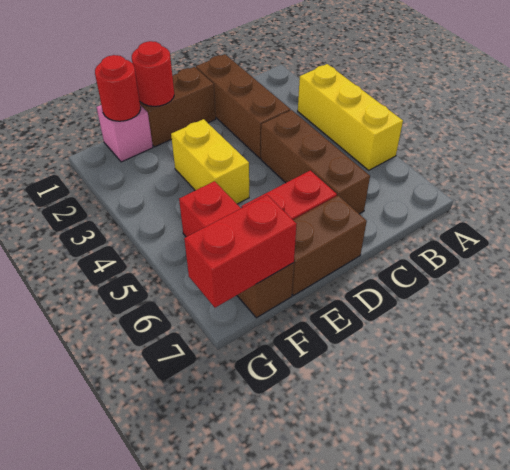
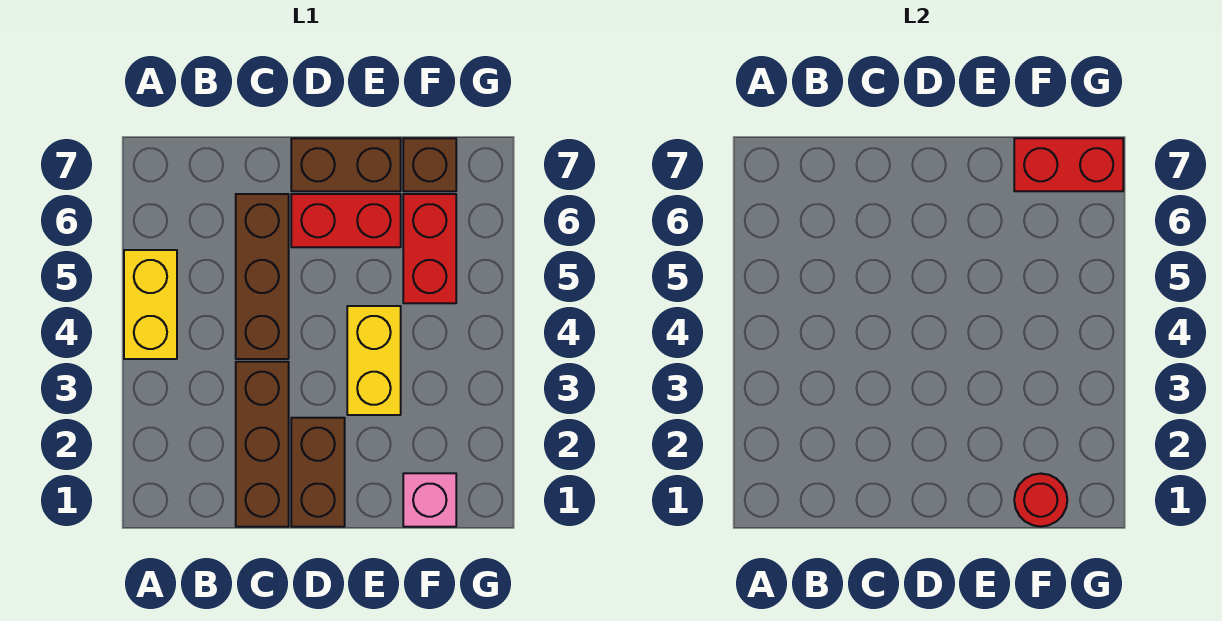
yellow 1x3 brick [298,64,403,170] -> yellow 1x2 brick [124,250,177,359]
brown 1x2 brick [140,67,216,147] -> brown 1x2 brick turned to [291,418,345,527]
red 1x1 round brick [132,41,174,106] -> none

